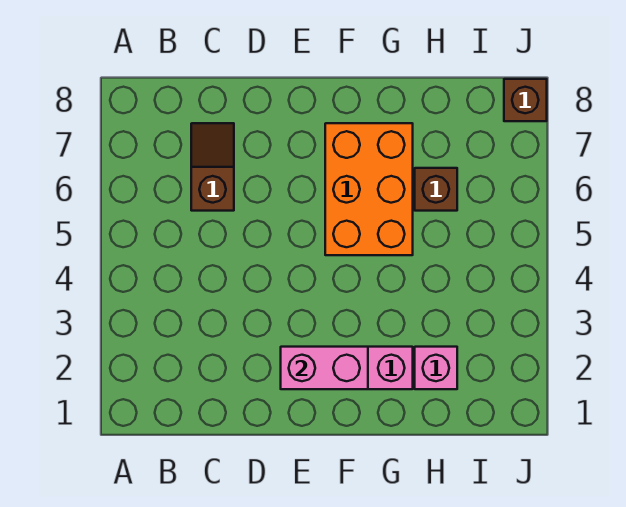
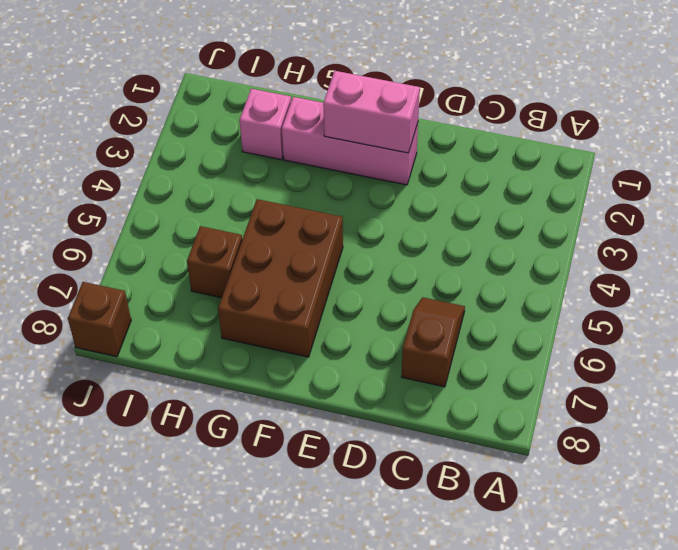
brown 1x2 slope [191,123,234,211] -> brown 1x2 slope turned to [402,297,465,387]
orange 2x3 brick [325,123,413,255] -> brown 2x3 brick [218,199,343,357]

